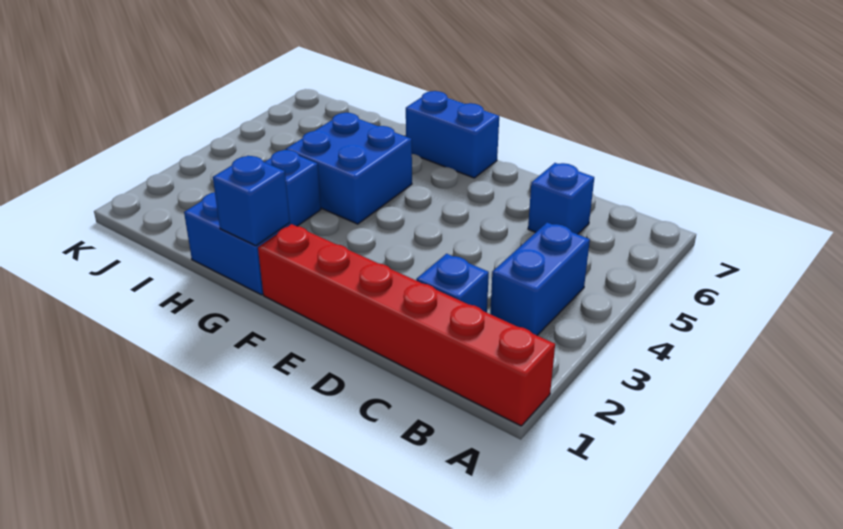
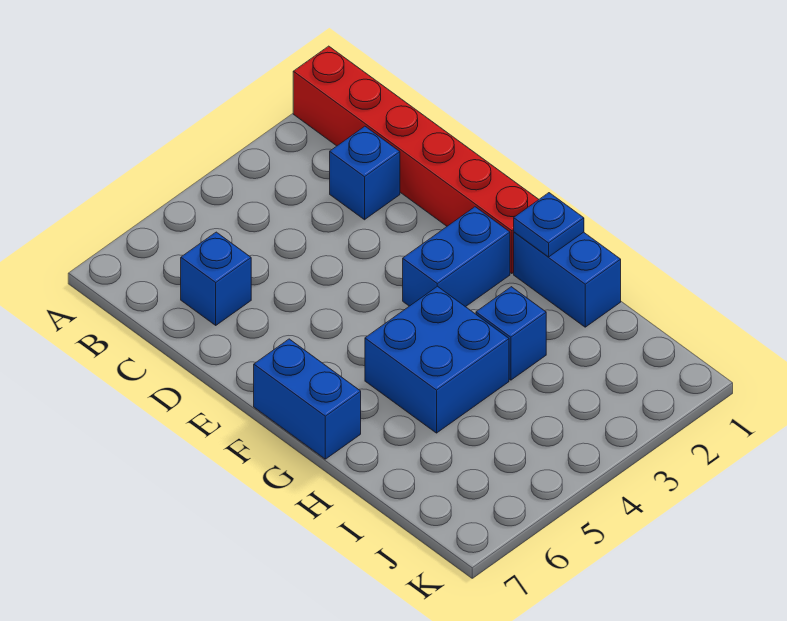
blue 1x2 brick [490,223,590,335] -> blue 1x2 brick moved to [403,207,510,307]
blue 1x1 brick [213,156,290,246] -> blue 1x1 plate [514,193,584,257]

